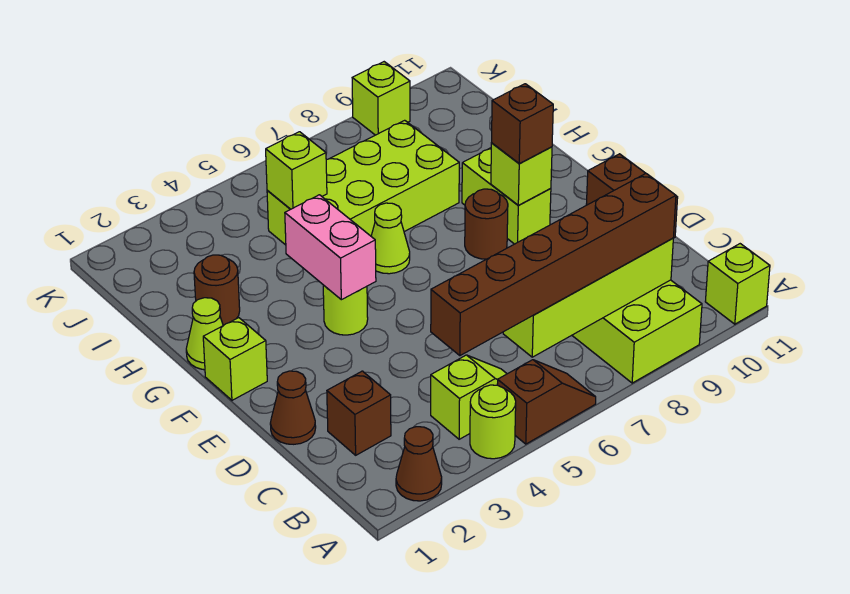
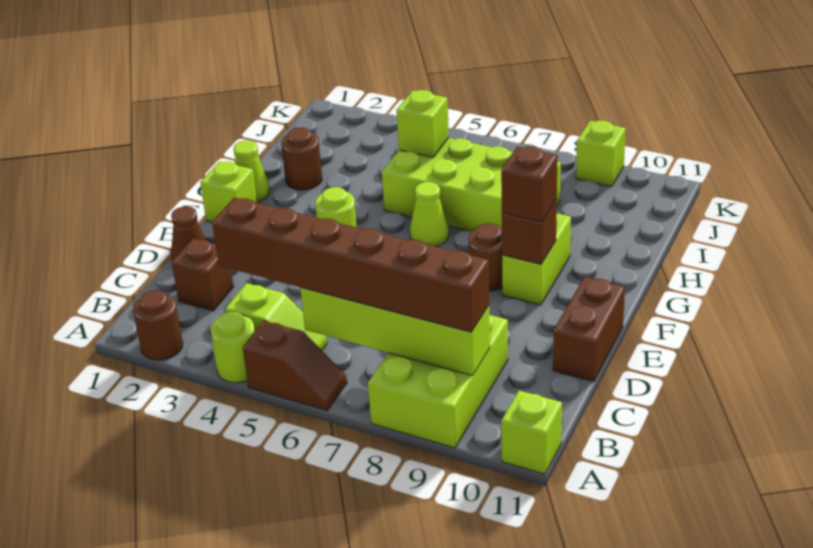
brown 1x1 cone [396,427,442,501] -> brown 1x1 round brick [133,291,183,360]
pink 1x2 brick [285,195,376,300] -> none
lime 1x1 brick [491,143,552,205] -> brown 1x1 brick [502,199,557,264]

